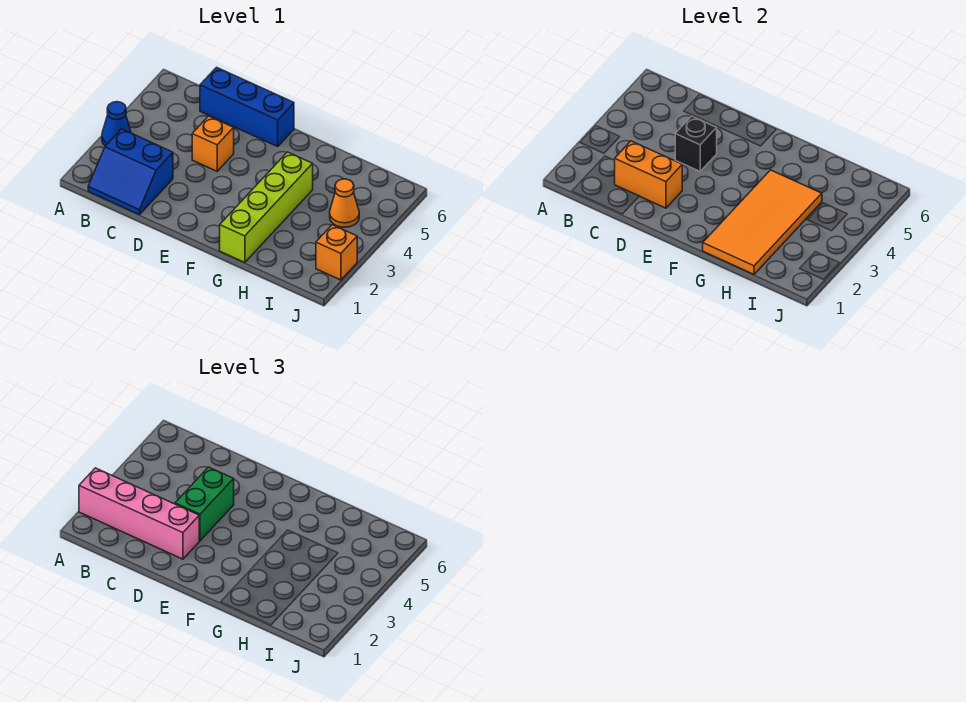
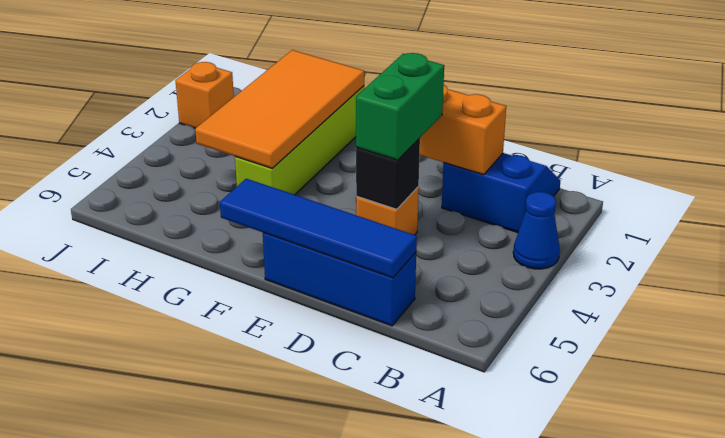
pink 1x4 brick [79,468,199,559] -> none
none -> blue 1x4 tile [220,179,417,278]
orange 1x1 cone [330,179,359,227] -> none

